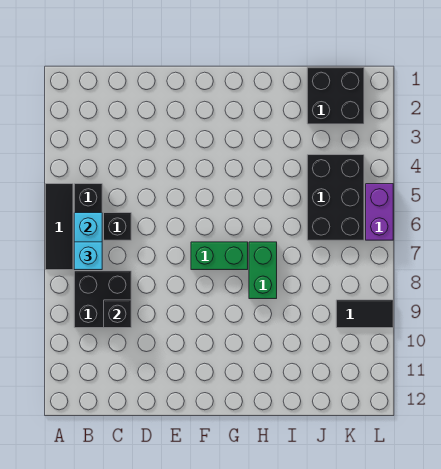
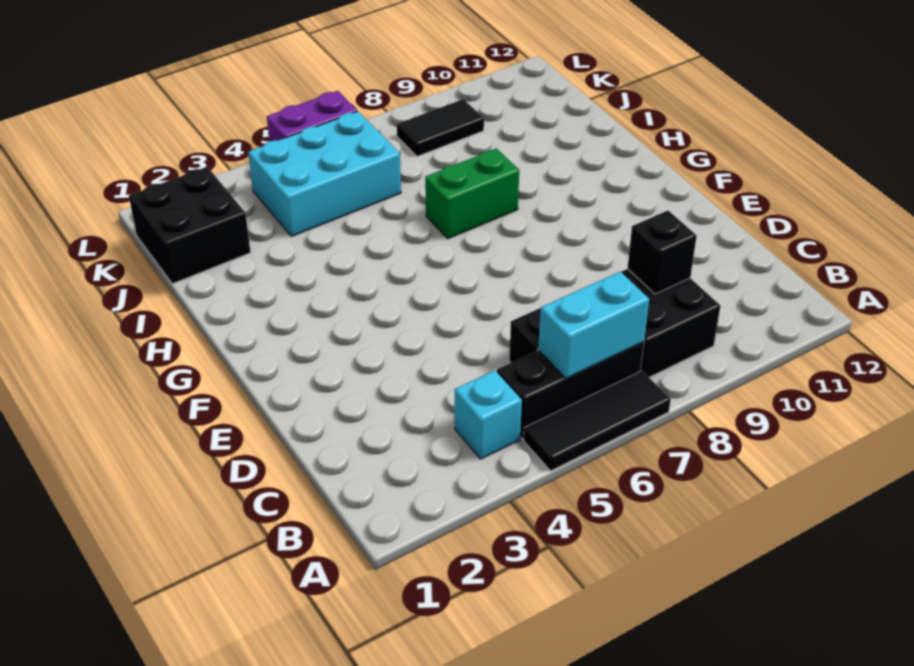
cyan 1x1 brick [74,242,102,270] -> cyan 1x1 brick moved to [455,371,522,459]
green 1x2 brick [191,242,248,270] -> none
black 2x3 brick [307,155,364,240] -> cyan 2x3 brick [248,111,401,236]
black 1x2 tile [336,300,393,328] -> black 1x2 tile turned to [397,99,484,156]

